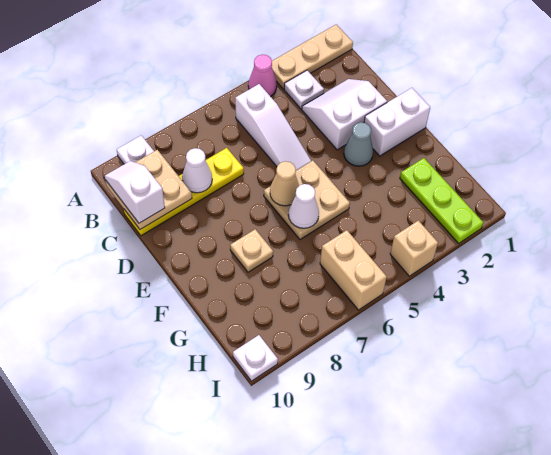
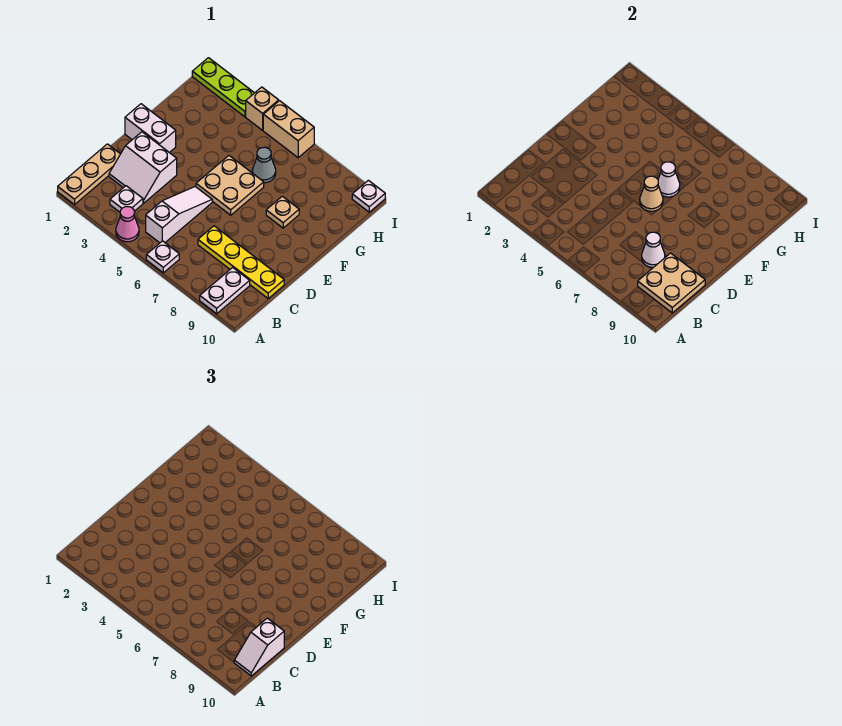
tan 1x3 plate [272,24,353,89] -> tan 1x3 plate turned to [58,144,120,205]
none -> white 1x1 plate [146,241,179,273]
grey 1x1 cone [344,122,373,166] -> grey 1x1 cone moved to [252,147,276,183]
lime 1x3 plate [400,158,483,243] -> lime 1x3 plate turned to [192,58,254,117]
tan 1x2 brick [320,230,387,310] -> tan 1x2 brick turned to [263,101,314,158]

